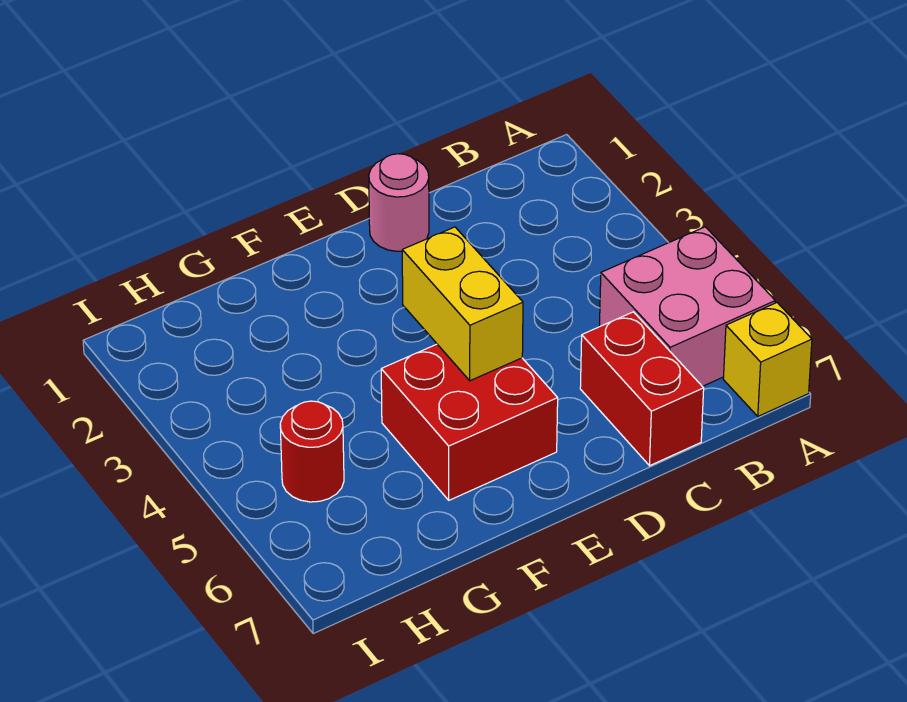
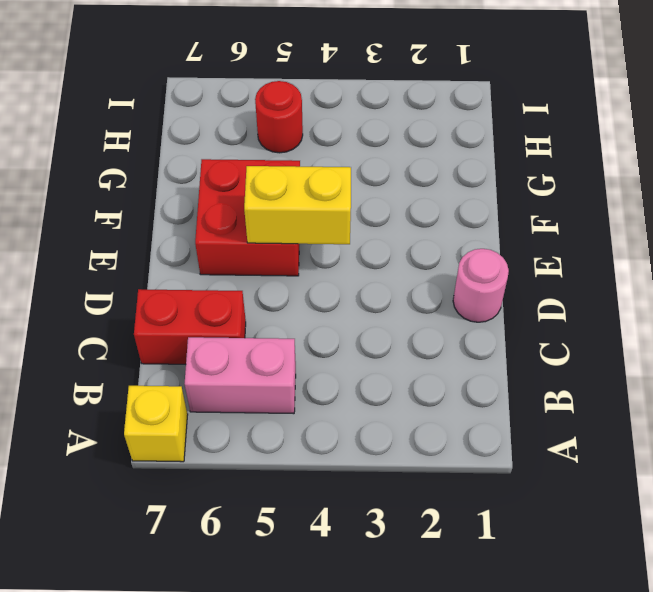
pink 2x2 brick [599,227,775,386] -> pink 1x2 brick [185,337,296,414]

